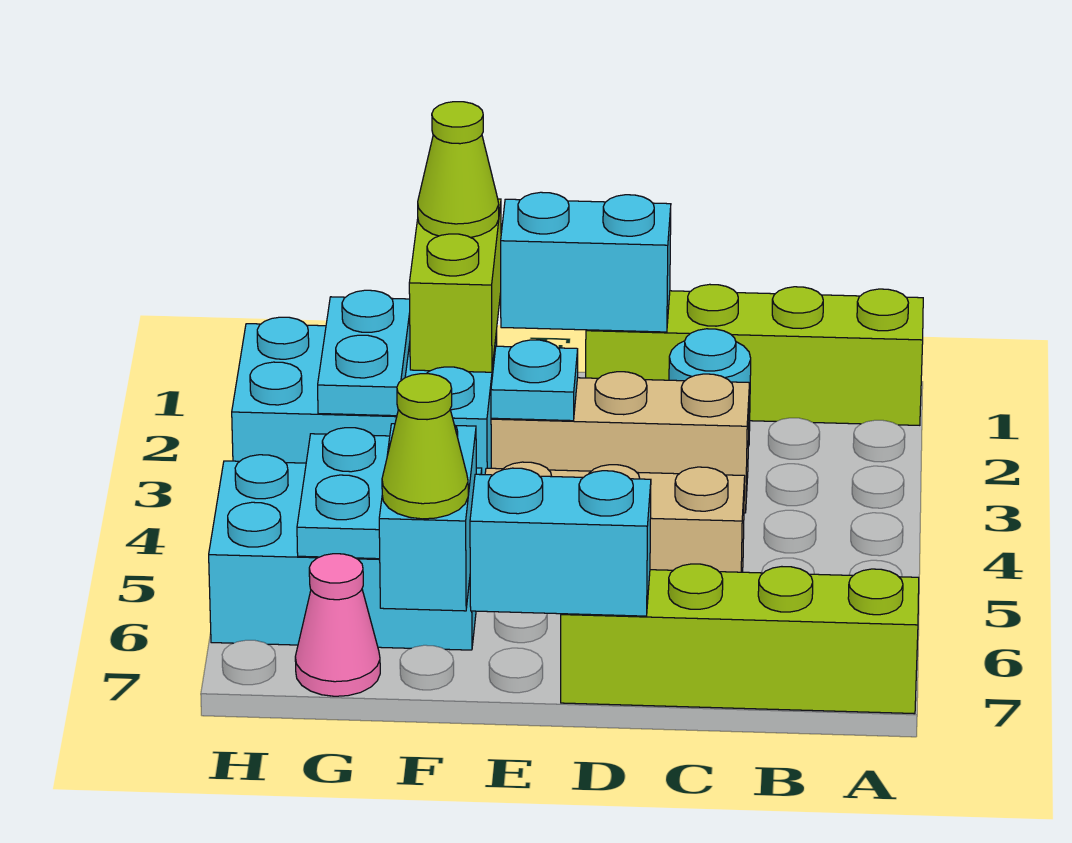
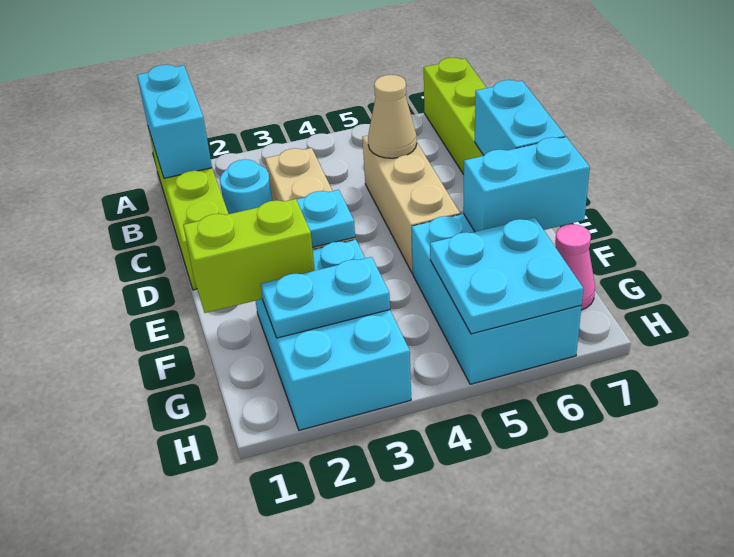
none -> tan 1x1 cone [368,75,417,158]
cyan 1x2 brick [501,192,671,332] -> cyan 1x2 brick moved to [137,65,212,178]
lime 1x1 cone [418,102,499,238] -> none
lime 1x1 cone [382,374,468,519] -> none
cyan 1x2 plate [297,428,390,559] -> cyan 2x2 plate [430,217,583,334]

